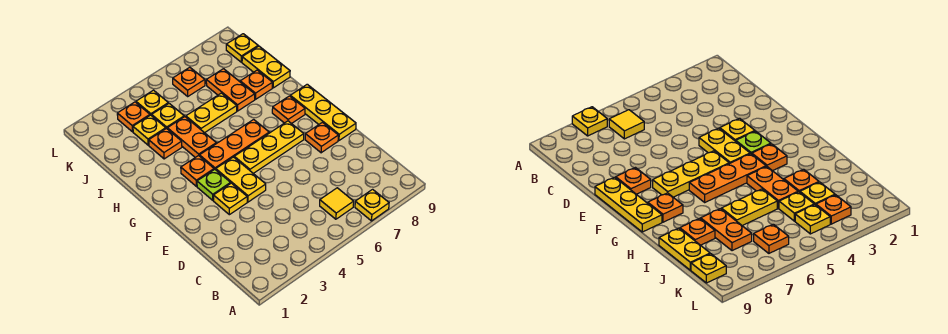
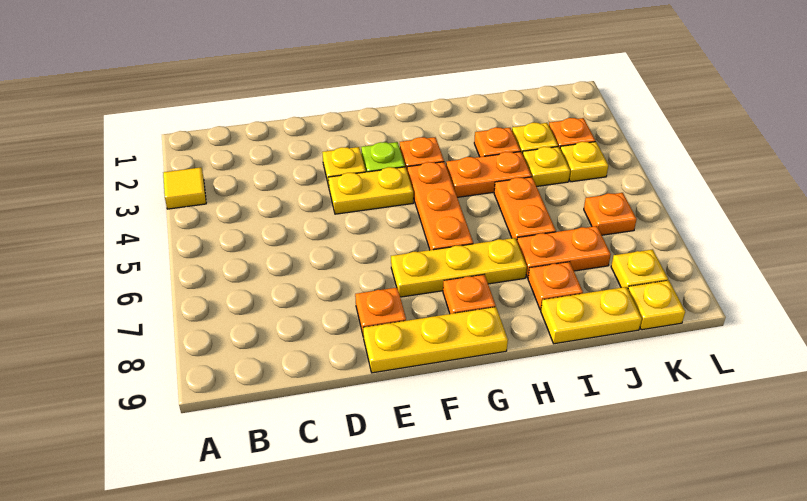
yellow 1x1 plate [355,189,389,221] -> yellow 1x1 plate moved to [611,249,668,289]
yellow 1x1 tile [320,188,354,219] -> yellow 1x1 tile moved to [163,167,206,209]
yellow 1x3 plate [234,121,304,173] -> yellow 1x3 plate turned to [391,238,527,297]
yellow 1x2 plate [186,93,237,133] -> orange 1x2 plate [494,177,556,241]

